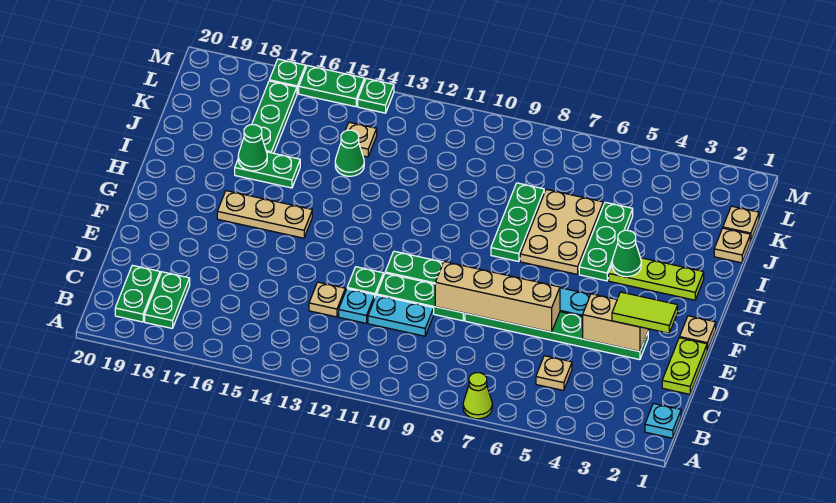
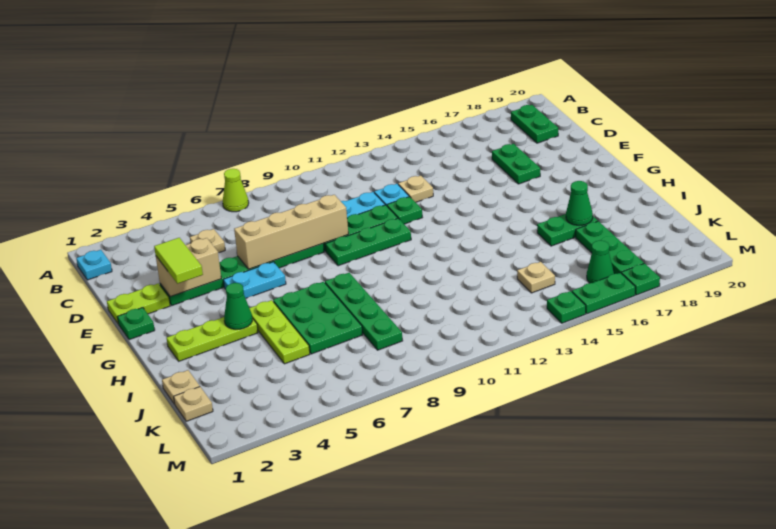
green 1x2 plate [145,272,190,328] -> green 1x2 plate moved to [492,144,540,184]
lime 1x2 plate [662,338,707,394] -> lime 1x2 plate turned to [107,283,170,324]
lime 1x2 tile [612,292,678,333] -> lime 1x2 tile turned to [154,238,203,284]
tan 1x1 plate [680,316,716,350] -> green 1x1 plate [117,307,155,340]
tan 1x3 plate [217,191,312,238] -> none
green 1x3 plate [579,202,633,281] -> lime 1x3 plate [250,300,310,364]
tan 2x3 plate [520,189,603,274] -> green 2x3 plate [273,282,363,354]
green 1x3 plate [491,183,544,262] -> green 1x4 plate [325,273,403,350]
green 1x1 cone [335,130,364,176] -> green 1x1 cone moved to [587,240,614,283]

